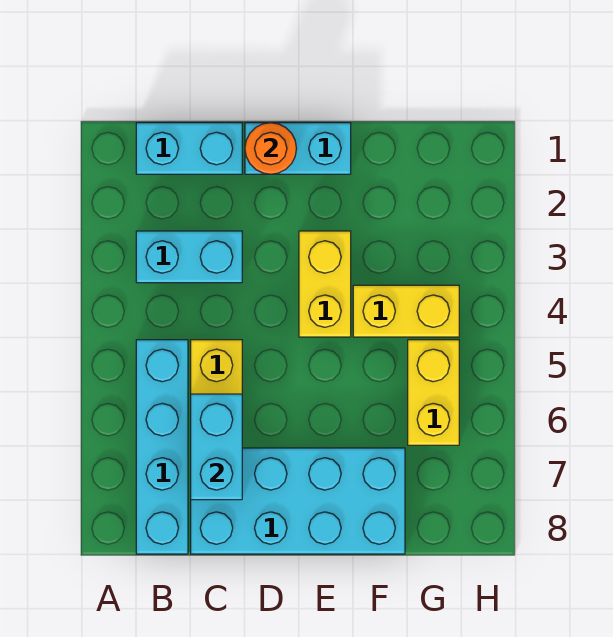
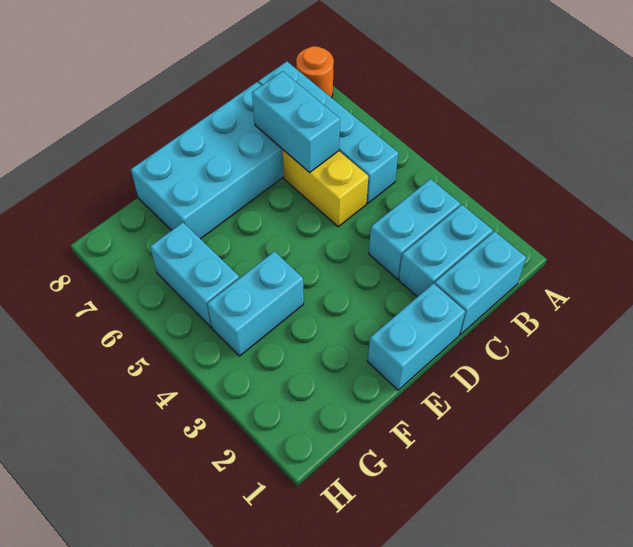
none -> cyan 1x2 brick [399,205,493,297]
orange 1x1 round brick [245,123,296,174] -> orange 1x1 round brick moved to [296,46,334,98]
yellow 1x2 brick [299,231,351,337] -> none
yellow 1x2 brick [353,285,459,337] -> cyan 1x2 brick [207,251,304,356]
yellow 1x2 brick [408,340,459,445] -> cyan 1x2 brick [150,222,239,327]

